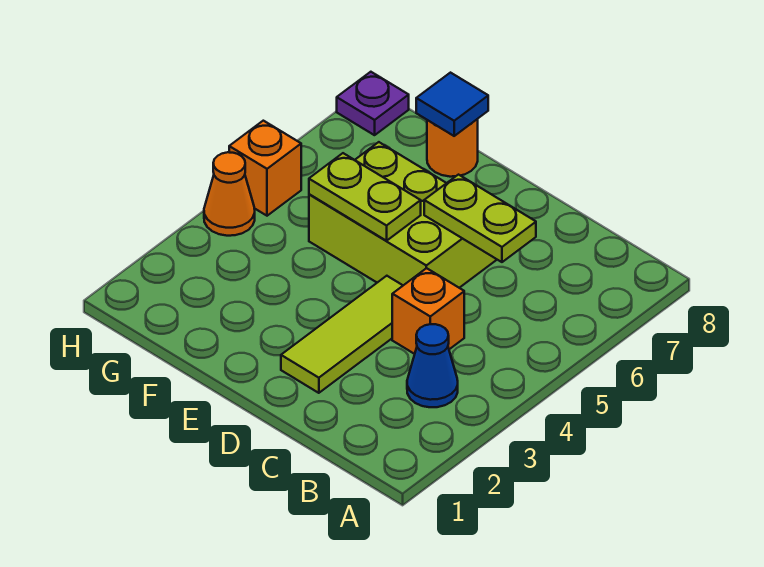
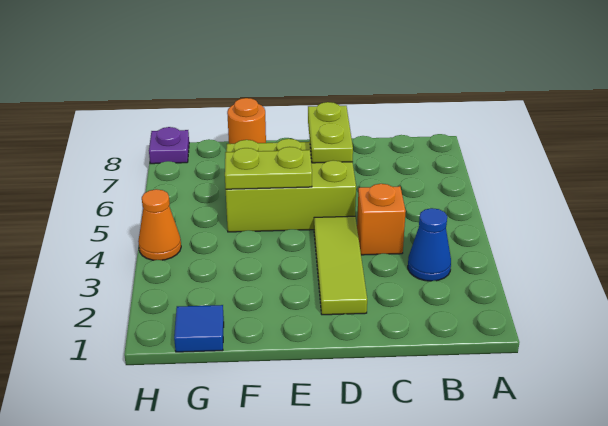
lime 1x2 plate [424,175,536,262] -> lime 1x2 plate turned to [308,102,353,163]
blue 1x1 tile [416,73,488,136] -> blue 1x1 tile moved to [174,305,224,352]
orange 1x1 brick [229,121,301,216] -> none

